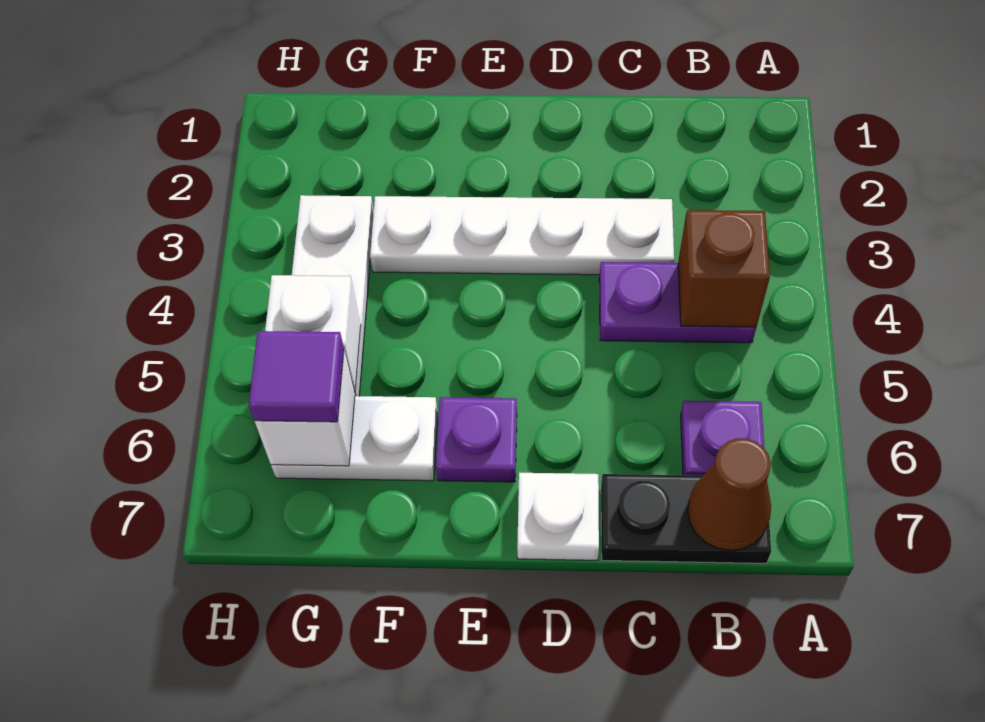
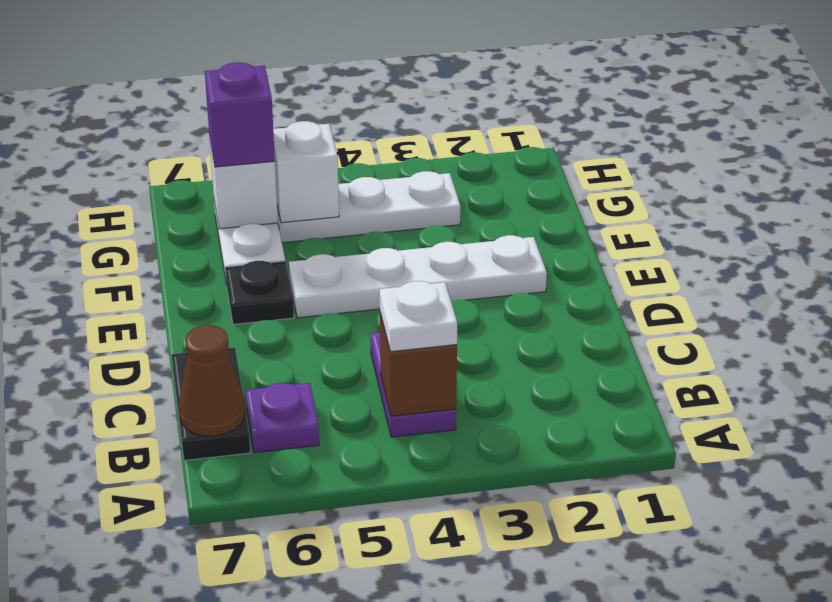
white 1x4 plate [370,196,674,275] -> white 1x4 plate turned to [289,235,547,318]
white 1x1 plate [517,473,599,560] -> white 1x1 plate moved to [380,281,457,352]
purple 1x1 plate [436,397,517,482] -> black 1x1 plate [225,261,294,324]
purple 1x1 tile [249,331,344,422] -> purple 1x1 brick [205,62,275,167]

